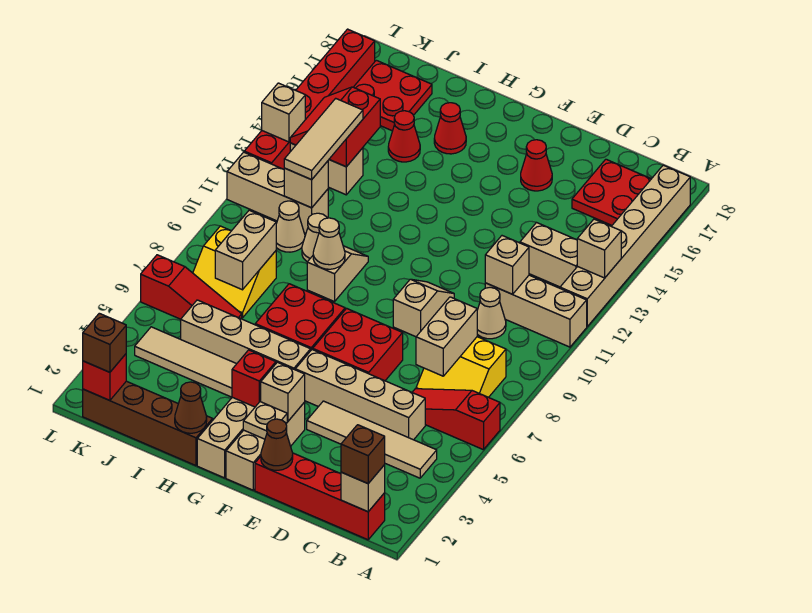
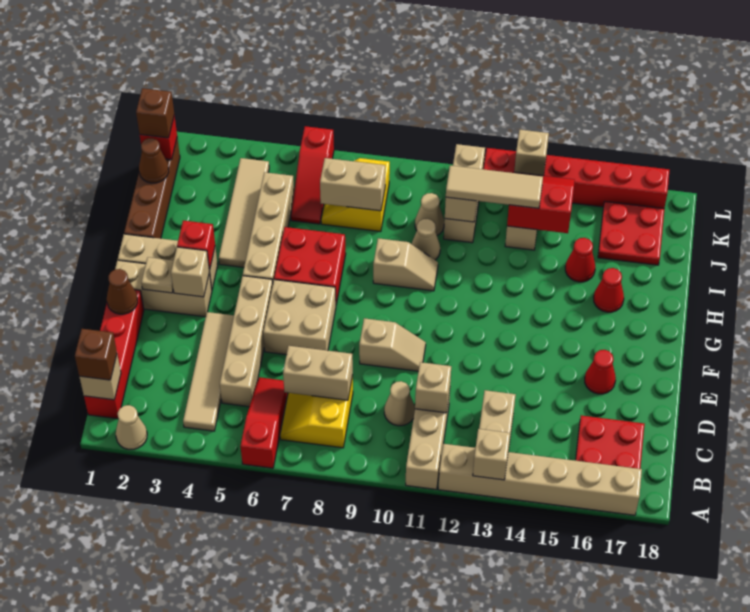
red 2x2 brick [313,308,403,381] -> tan 2x2 brick [263,280,336,355]
brown 1x1 cone [175,382,207,433] -> brown 1x1 cone moved to [139,138,169,183]
tan 1x1 cone [313,218,345,269] -> tan 1x1 cone moved to [116,405,147,449]

